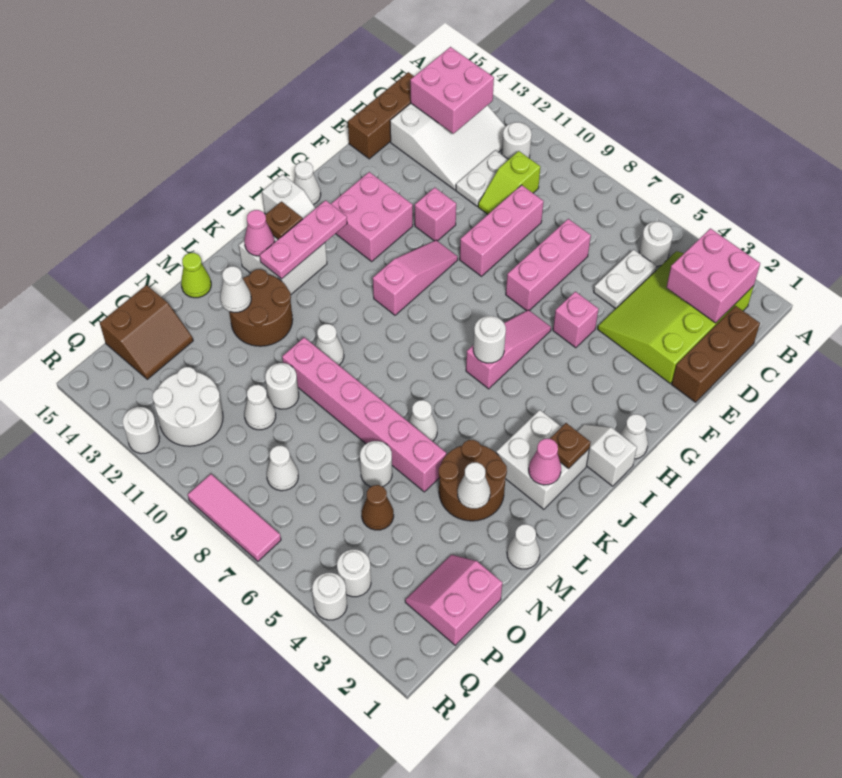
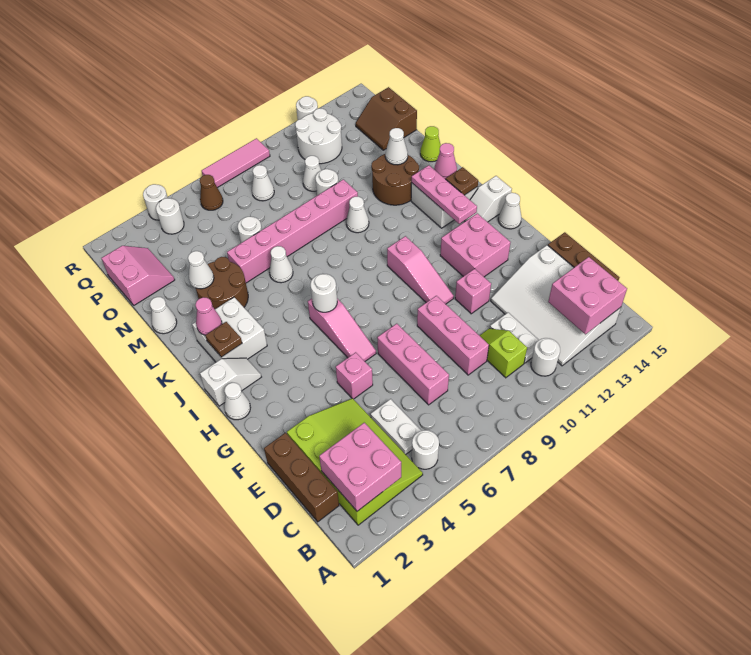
white 3x3 slope [390,103,506,190] -> white 3x4 slope [491,245,621,366]
brown 1x1 cone [362,485,394,530] -> brown 1x1 cone moved to [200,175,223,210]

